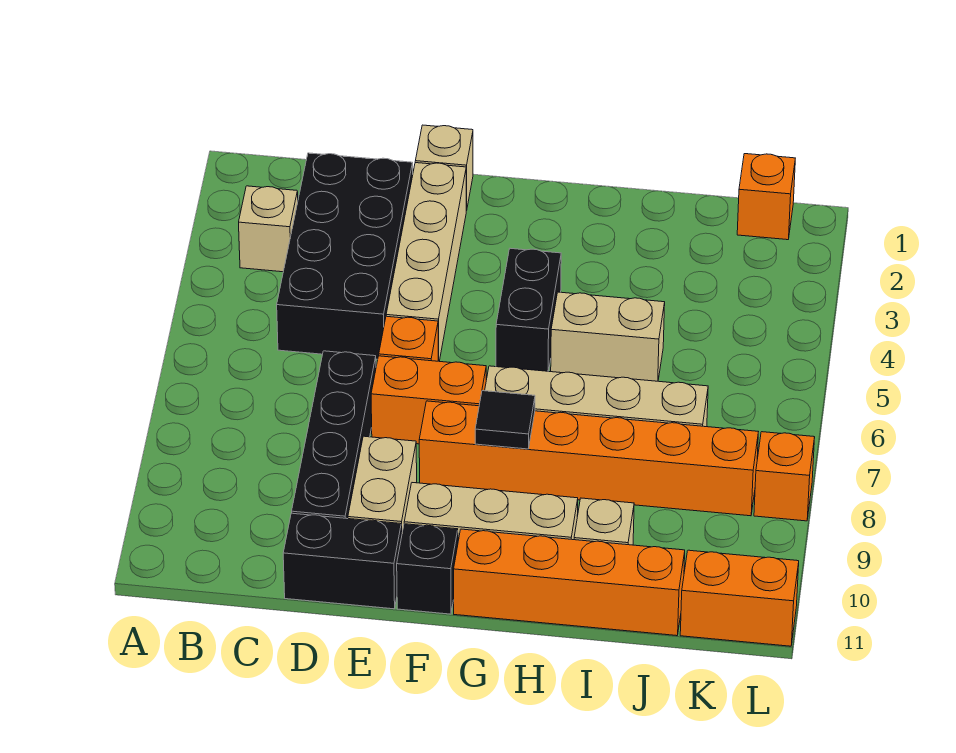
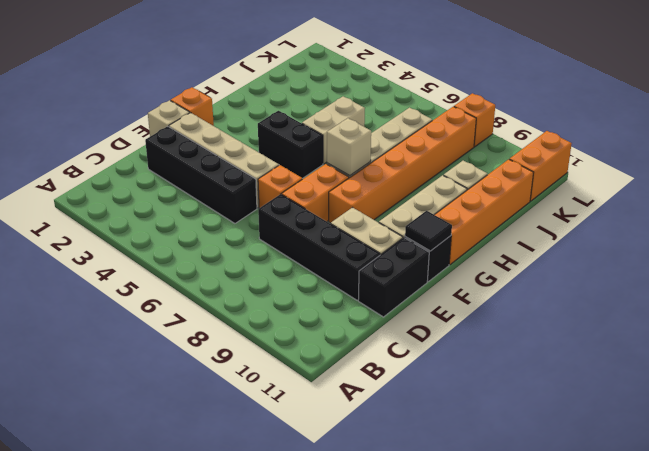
tan 1x1 brick [239,186,298,272] -> tan 1x1 brick moved to [327,118,371,176]
black 2x4 brick [277,153,413,359] -> black 1x4 brick [145,126,257,223]
black 1x1 tile [475,391,535,449] -> black 1x1 tile moved to [405,211,452,251]
orange 1x1 brick [737,154,795,240] -> orange 1x1 brick moved to [171,87,214,126]

